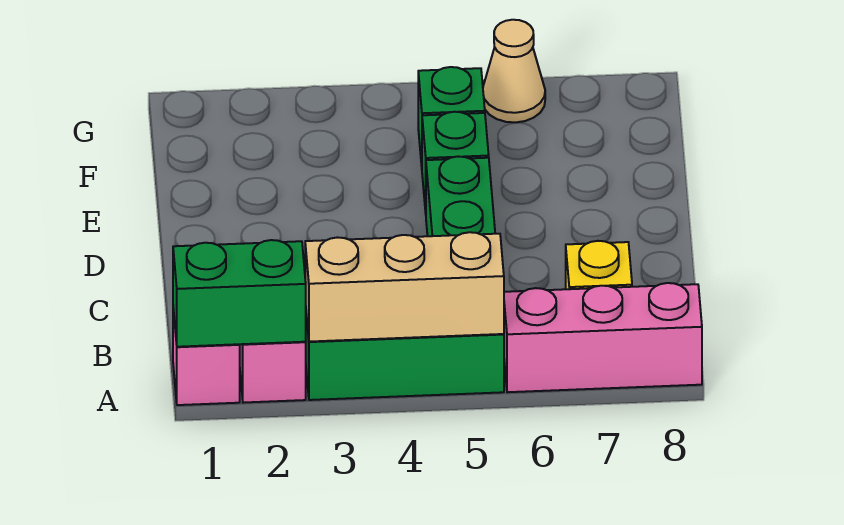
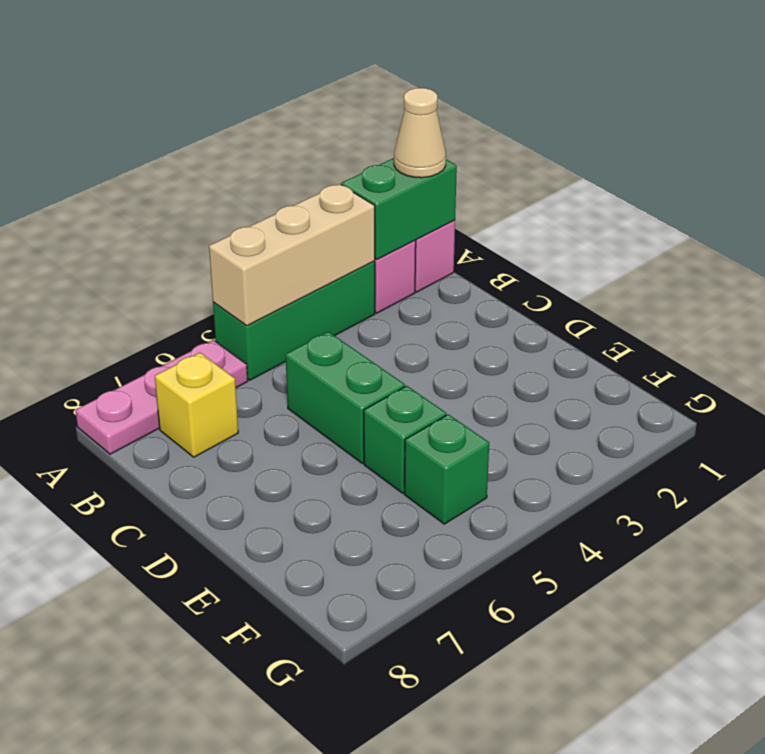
pink 1x3 brick [504,283,702,392] -> pink 1x3 plate [75,340,248,454]
tan 1x1 cone [483,20,545,122] -> tan 1x1 cone moved to [394,88,446,178]

